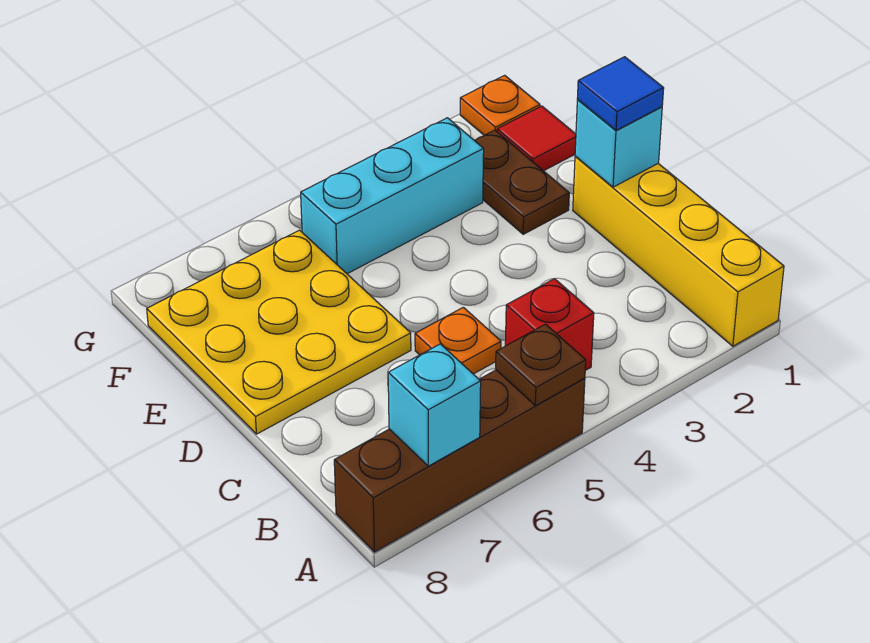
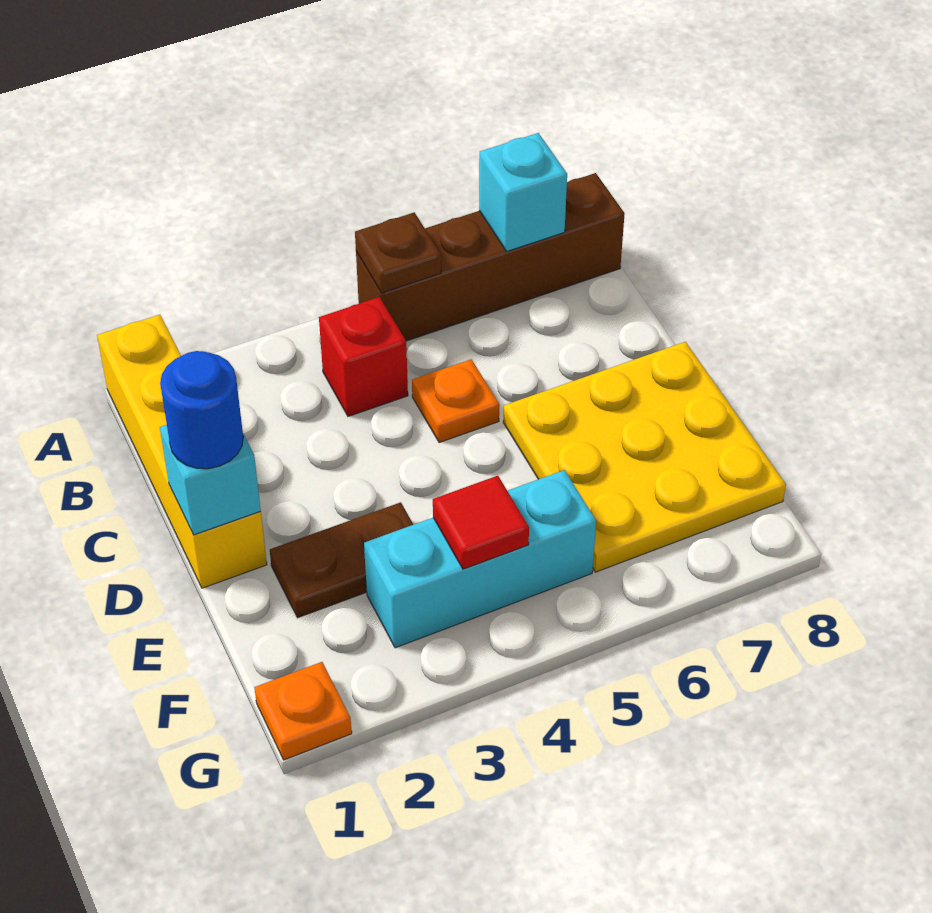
blue 1x1 tile [577,57,664,130] -> blue 1x1 round brick [160,351,243,469]
brown 1x2 plate [475,130,569,234] -> brown 1x2 plate turned to [270,502,413,618]
red 1x1 tile [497,106,576,171] -> red 1x1 tile moved to [433,476,529,569]

